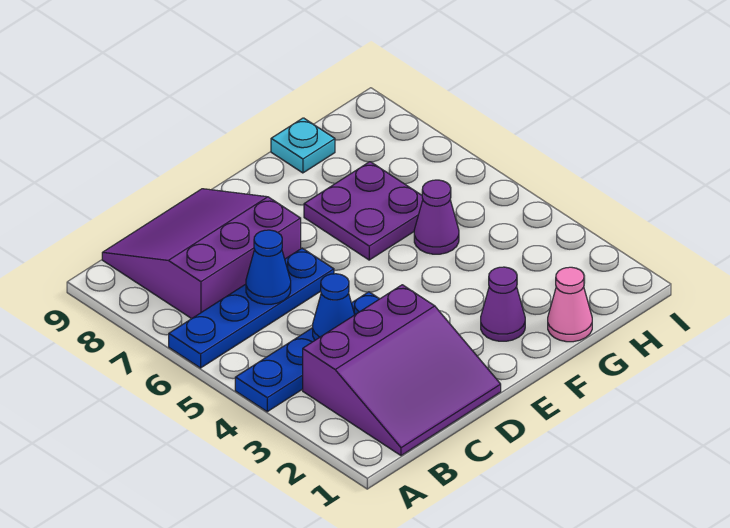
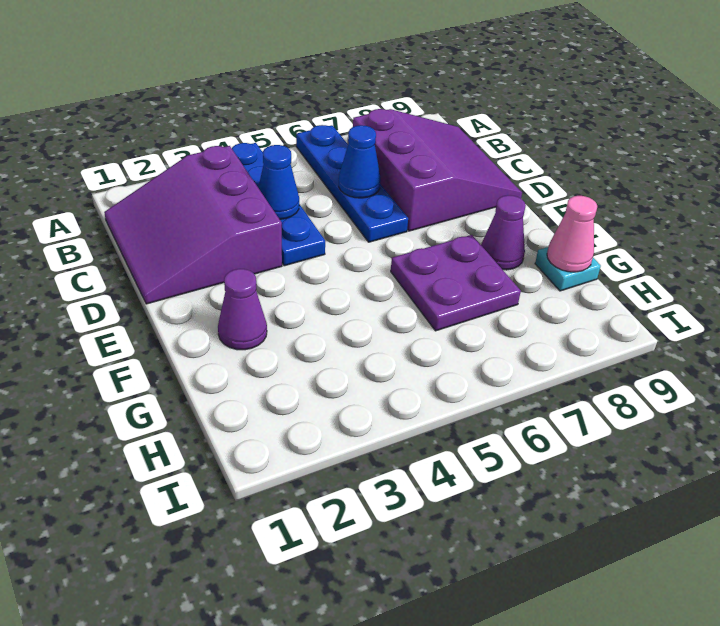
pink 1x1 cone [548,267,592,342] -> pink 1x1 cone moved to [547,196,597,272]
purple 1x1 cone [414,180,459,254] -> purple 1x1 cone moved to [481,195,526,270]

